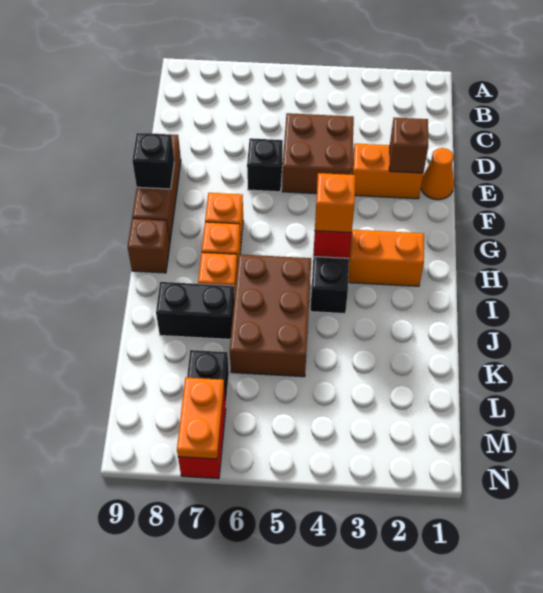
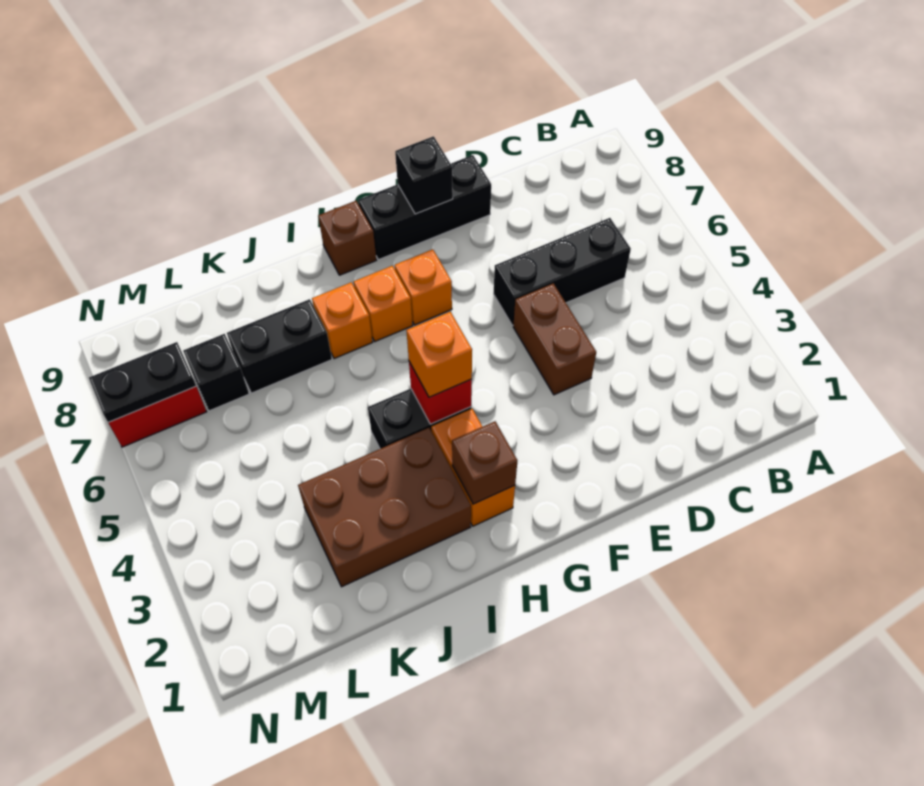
brown 2x2 brick [282,113,354,194] -> brown 1x2 brick [513,283,596,395]
orange 1x1 cone [421,148,454,200] -> none
orange 1x2 brick [352,144,423,199] -> none
brown 1x1 brick [389,118,428,173] -> brown 1x1 brick moved to [452,421,517,504]
black 1x1 brick [247,138,283,192] -> black 1x3 brick [494,218,631,325]
brown 1x3 brick [132,133,181,241] -> black 1x3 brick [358,155,491,260]
brown 2x3 brick [230,254,311,377] -> brown 2x3 brick moved to [298,428,471,587]
black 1x2 brick [156,282,234,339] -> black 1x2 brick turned to [227,299,332,393]
orange 1x2 plate [177,377,224,459] -> black 1x2 plate [89,342,196,422]

